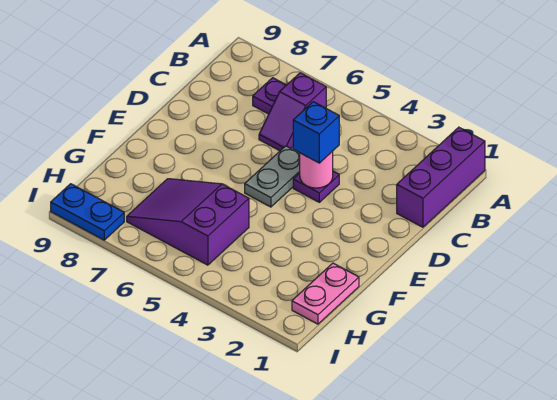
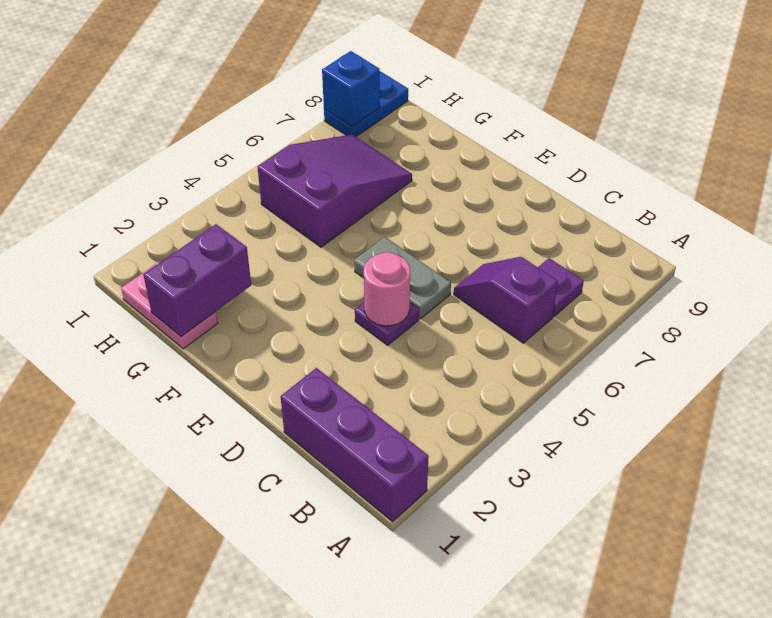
blue 1x1 brick [293,102,339,163] -> blue 1x1 brick moved to [322,51,380,127]
none -> purple 1x2 brick [143,224,251,336]

